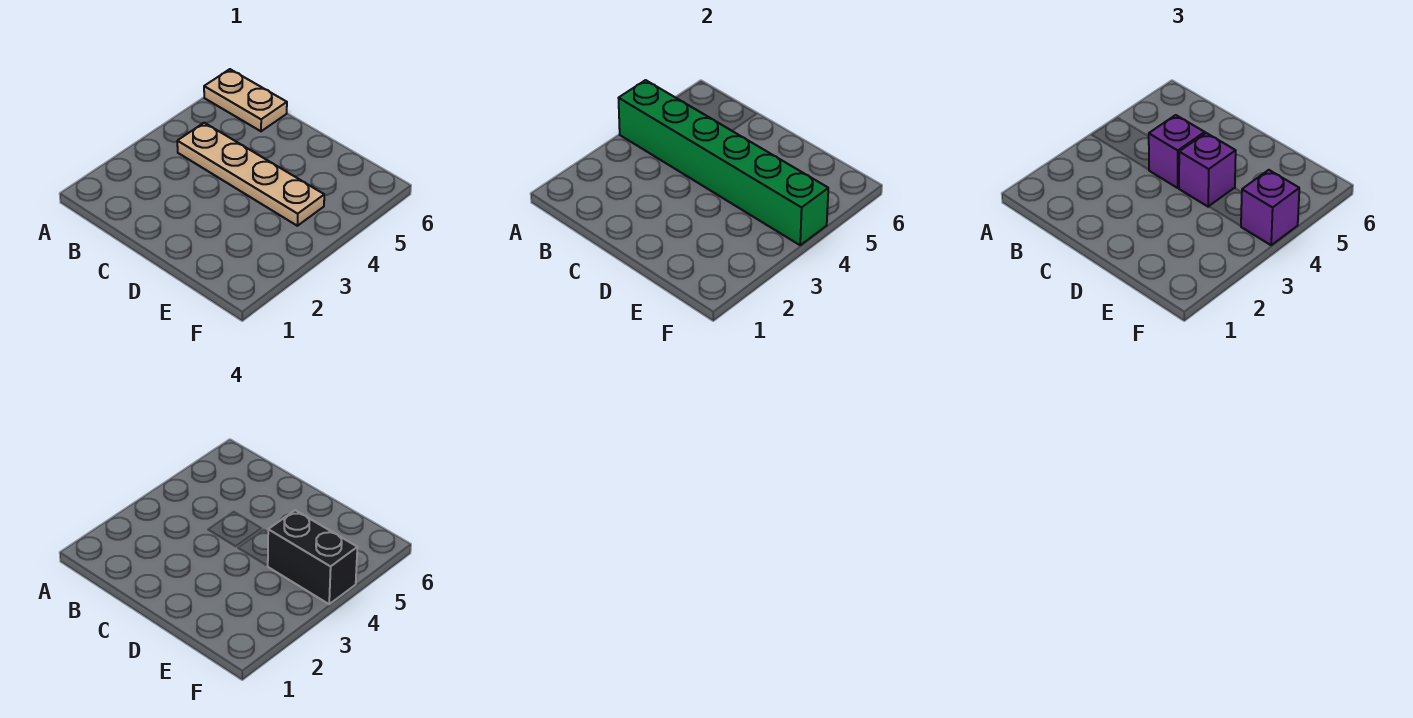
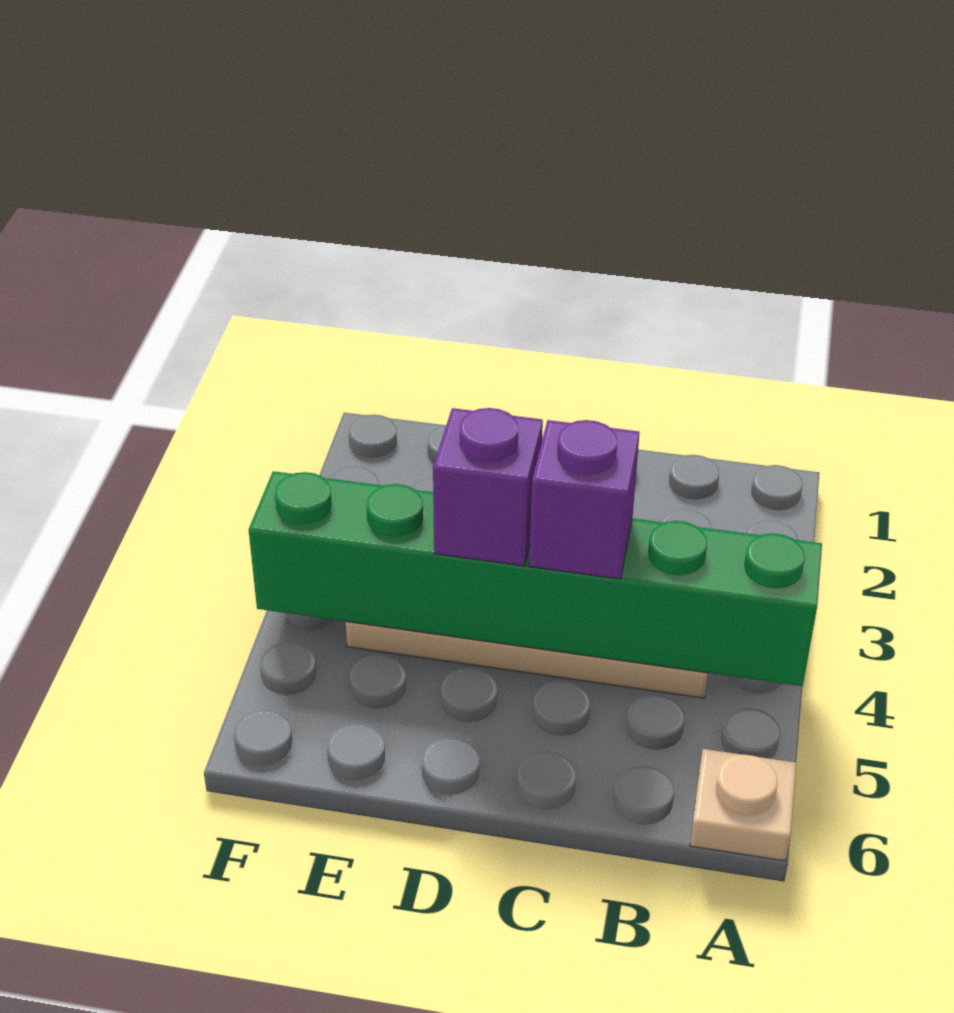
tan 1x2 plate [204,69,287,131] -> tan 1x1 plate [690,749,796,861]
black 1x2 brick [268,510,357,604] -> none
purple 1x1 brick [1241,170,1299,245] -> none

